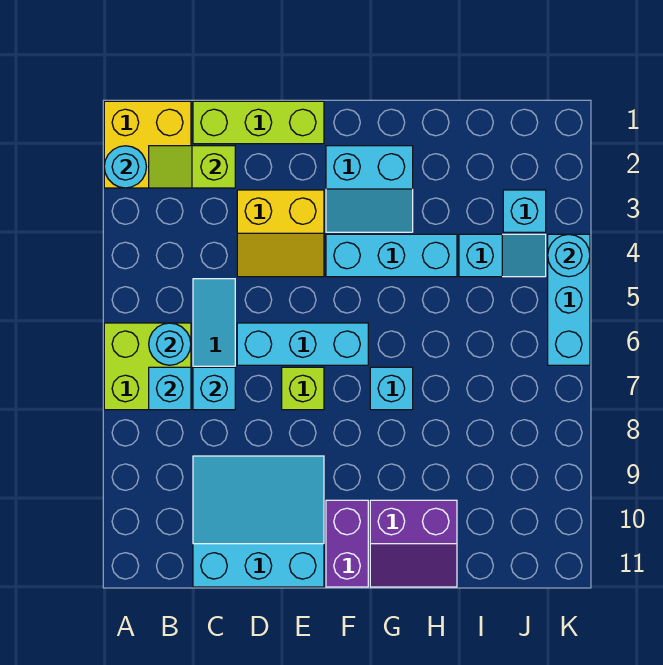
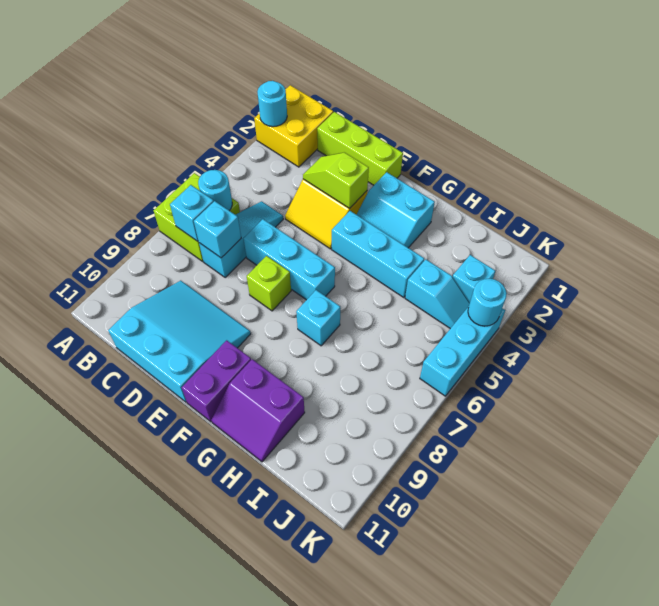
lime 1x2 slope [149,146,235,188] -> lime 1x2 slope moved to [303,152,369,209]

